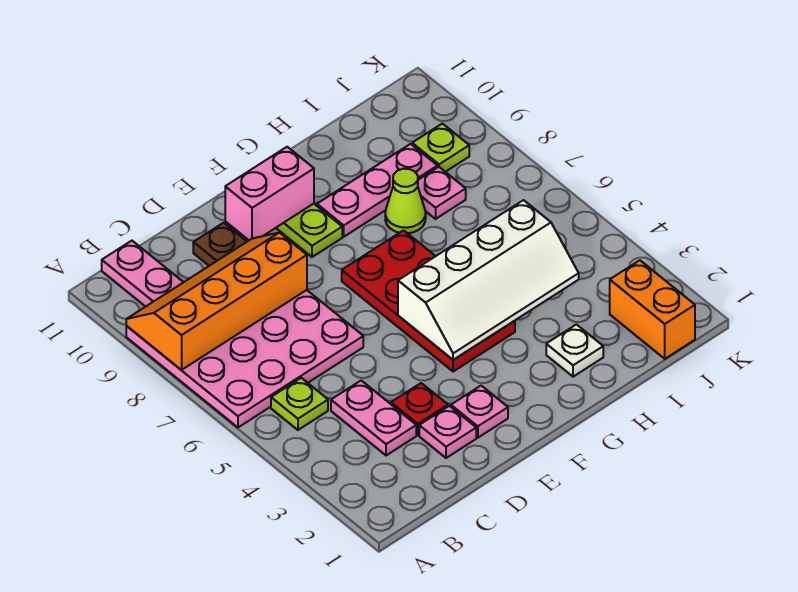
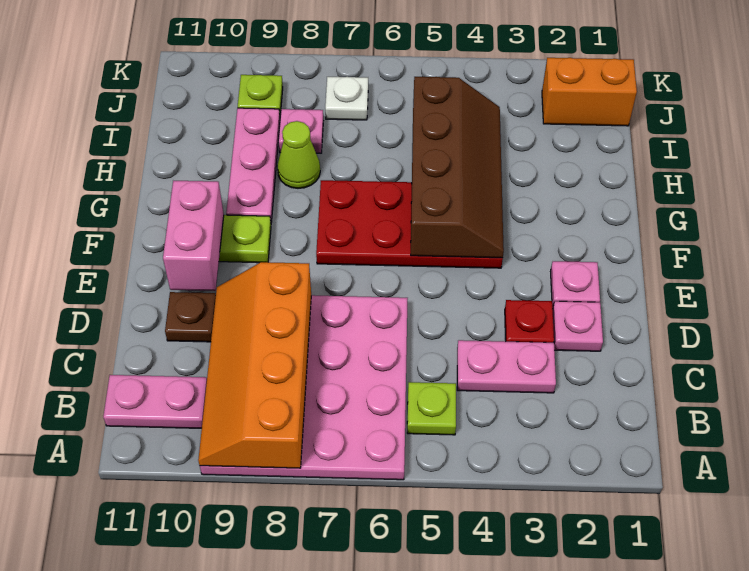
white 2x4 slope [398,200,579,360] -> brown 2x4 slope [411,77,504,258]
white 1x1 plate [546,325,603,377] -> white 1x1 plate moved to [325,77,368,120]

